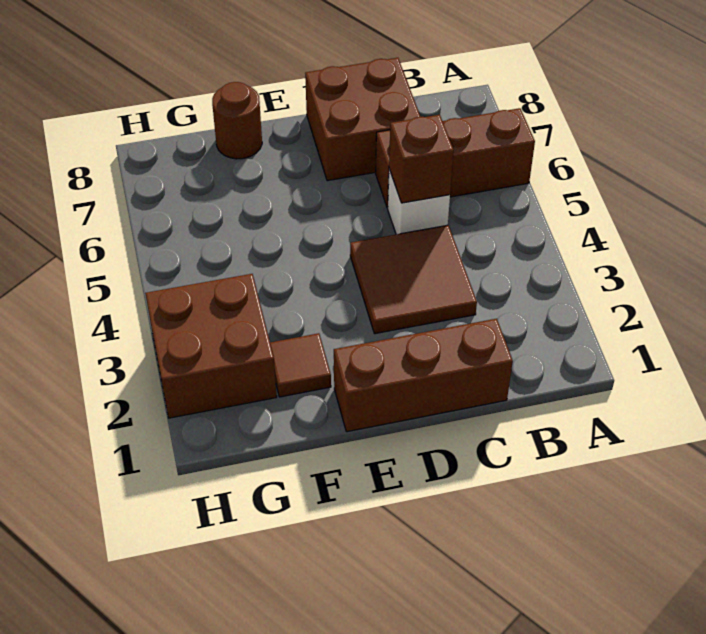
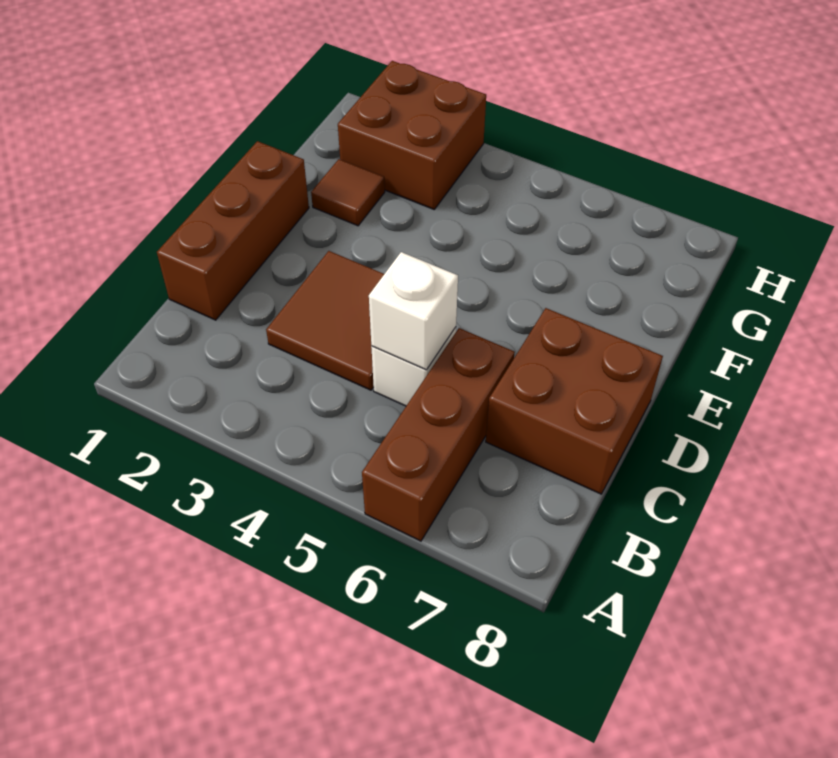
brown 1x1 brick [389,115,454,203] -> white 1x1 brick [369,252,458,370]
brown 1x1 round brick [212,82,262,159] -> none

